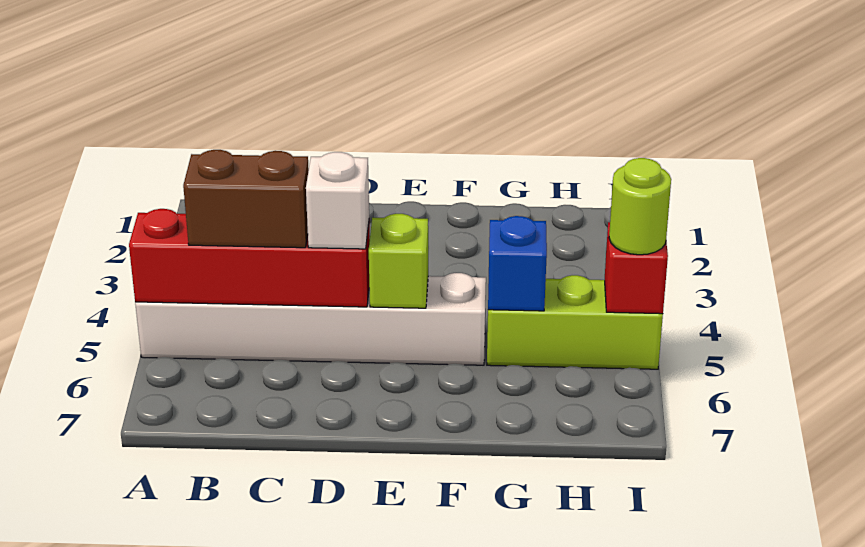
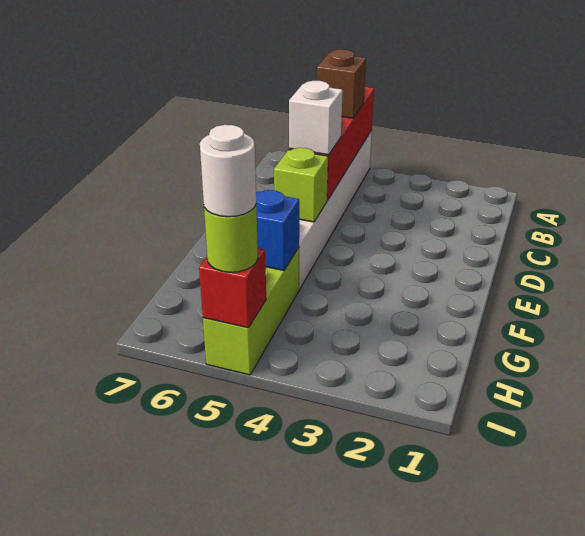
brown 1x2 brick [183,150,309,248] -> brown 1x1 brick [317,49,366,118]
none -> white 1x1 round brick [200,125,256,217]

